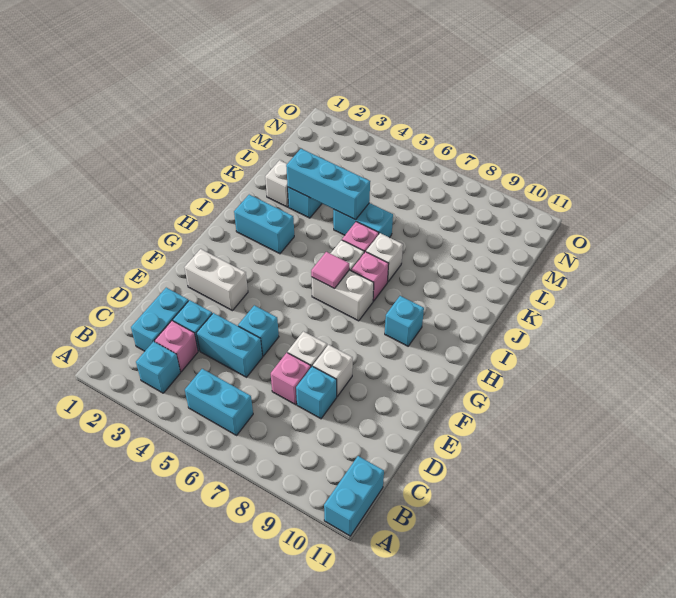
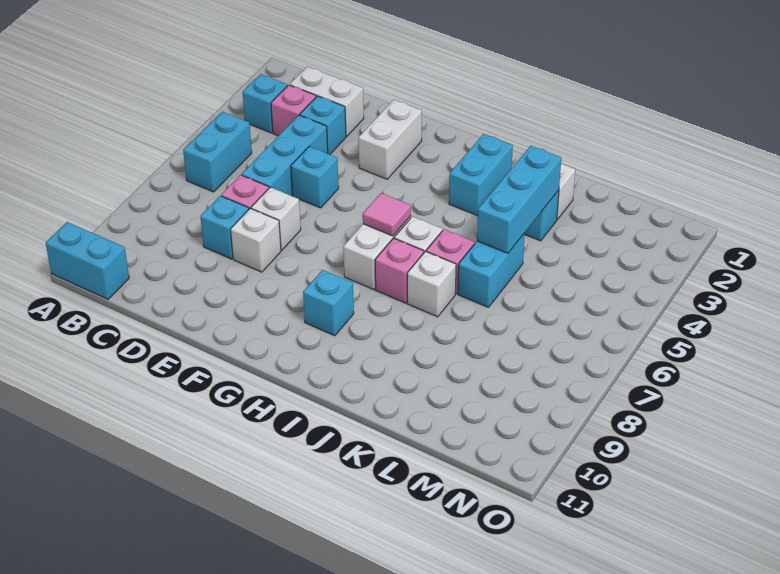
cyan 1x2 brick [131,288,189,351] -> white 1x2 brick [290,66,364,137]
cyan 1x2 brick [197,313,263,377] -> cyan 1x3 brick [241,115,328,196]

